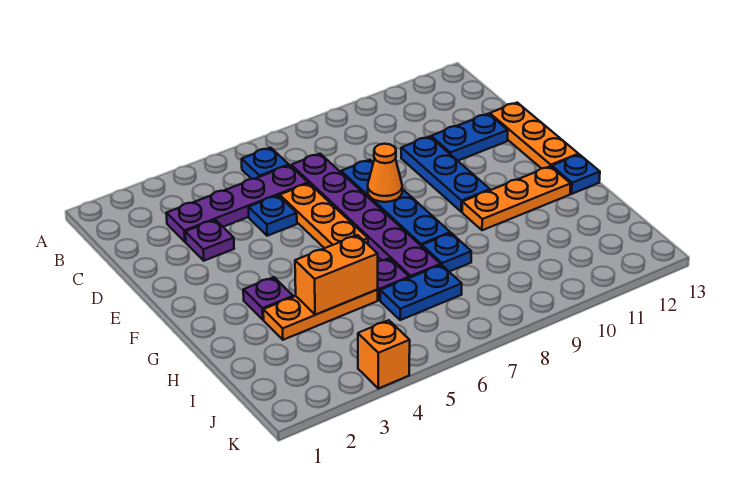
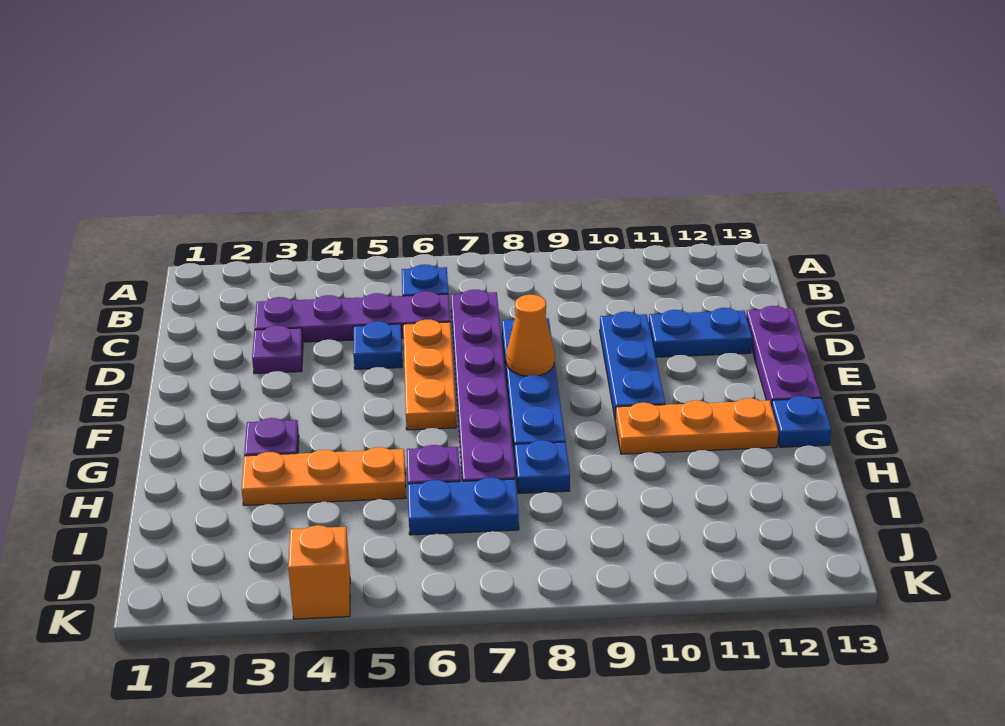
orange 1x3 plate [490,103,579,169] -> purple 1x3 plate [746,306,821,406]
orange 1x2 brick [295,235,378,315] -> none

